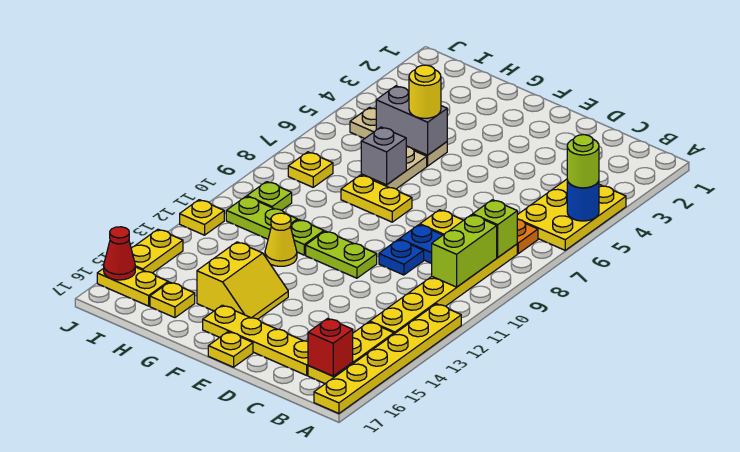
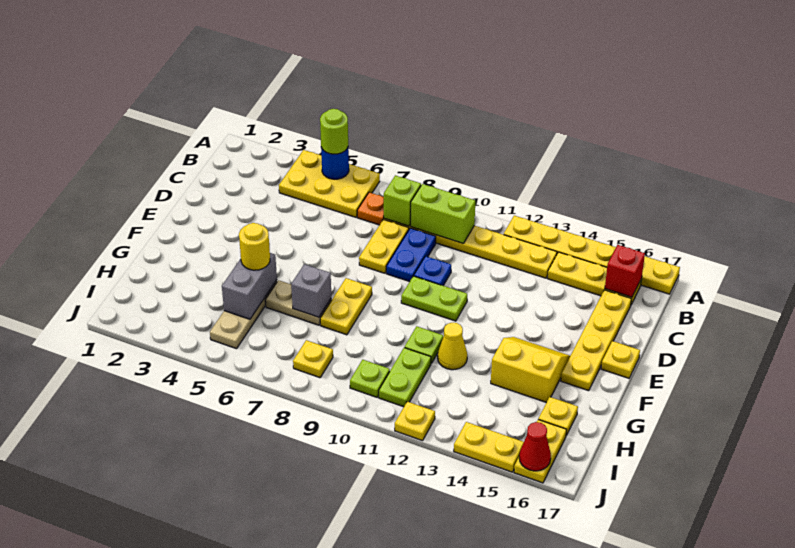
lime 1x2 plate [306,231,377,278] -> lime 1x2 plate turned to [401,276,467,321]

